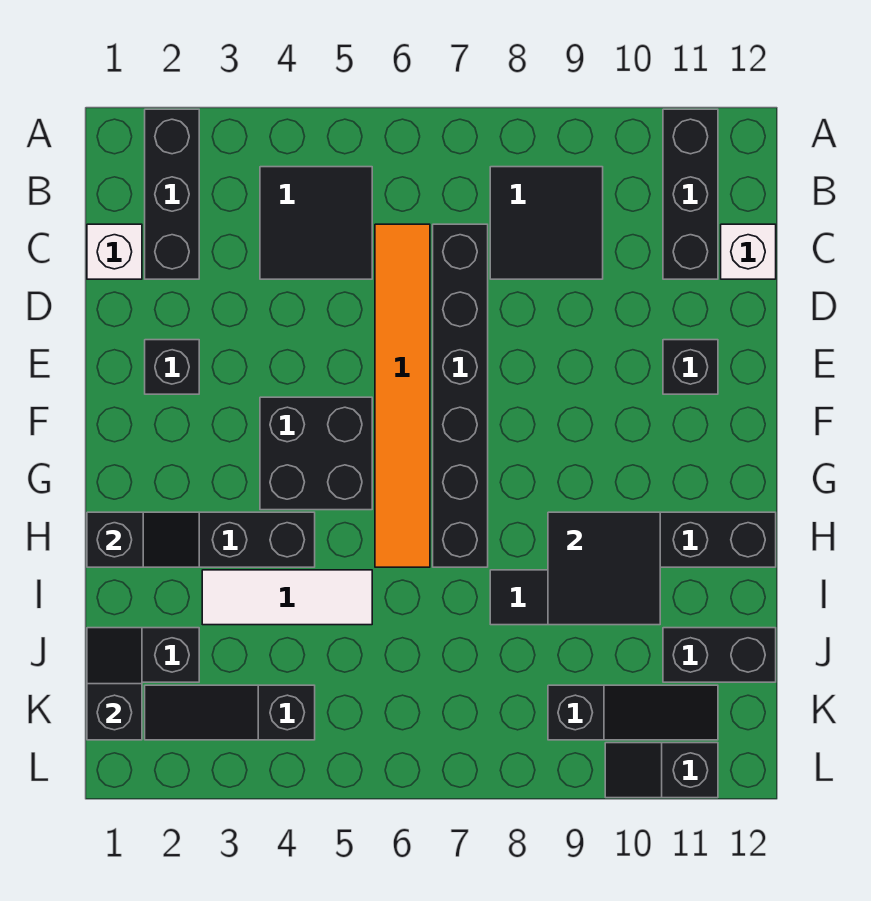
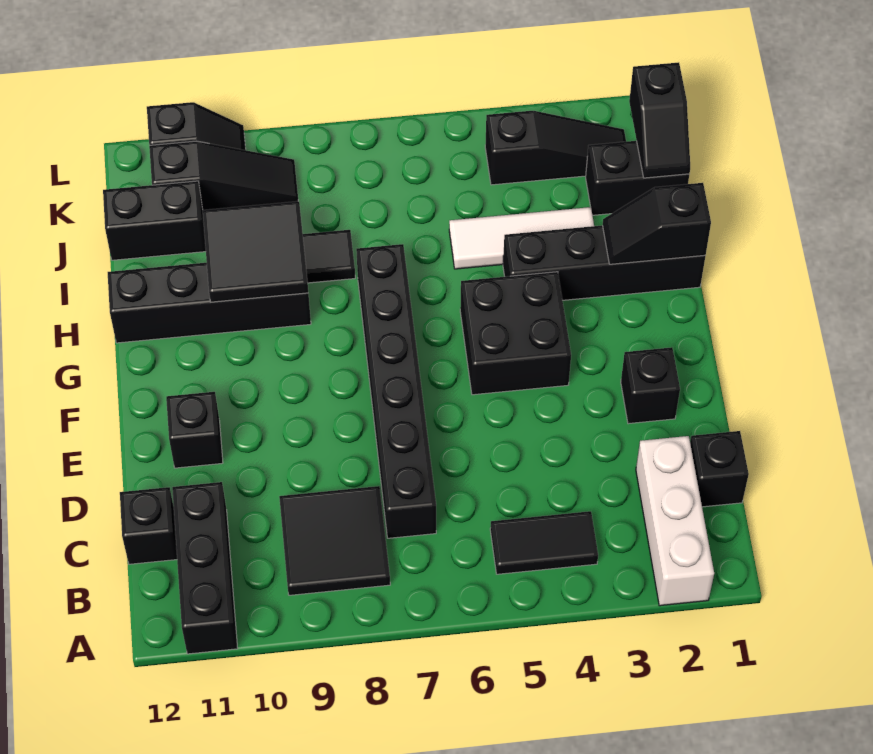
black 1x3 brick [145,109,199,279] -> white 1x3 brick [636,436,714,606]
black 2x2 tile [260,167,372,279] -> black 1x2 tile [490,511,598,574]
white 1x1 brick [87,224,142,279] -> black 1x1 brick [690,431,749,507]
orange 1x6 tile [375,224,430,567] -> none
white 1x1 brick [721,224,776,279] -> black 1x1 brick [120,487,177,564]
black 1x3 slope [548,685,718,740] -> black 1x3 slope turned to [149,141,298,210]

